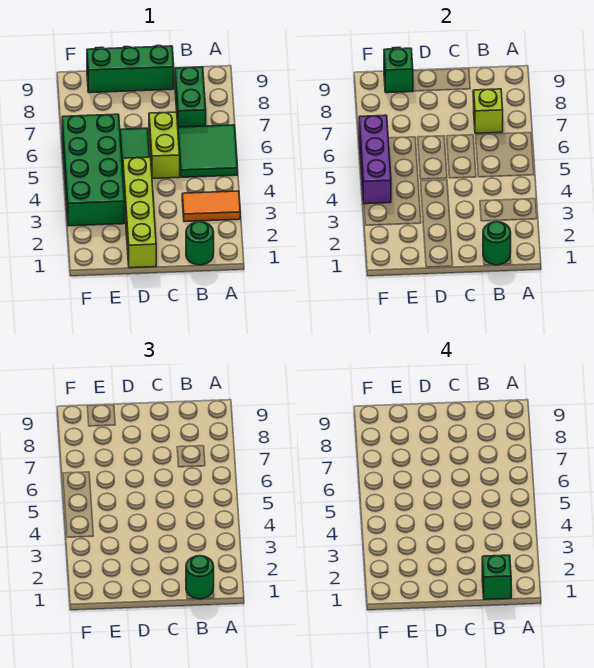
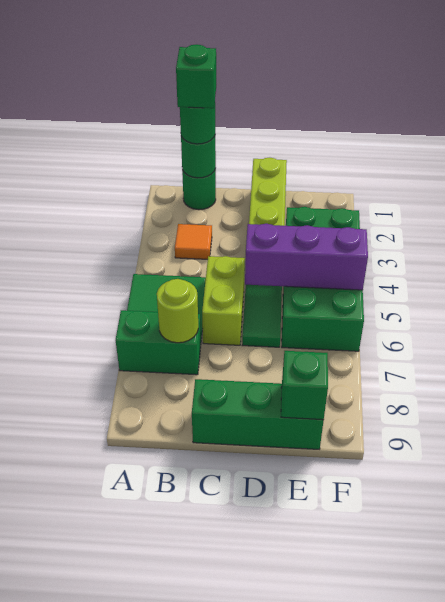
orange 1x2 tile [182,191,240,221] -> orange 1x1 tile [175,224,212,259]
green 1x2 brick [175,67,206,127] -> green 1x2 brick turned to [115,310,201,375]
lime 1x1 brick [474,89,503,133] -> lime 1x1 round brick [157,279,198,343]
purple 1x3 brick [359,115,391,204] -> purple 1x3 brick turned to [245,224,368,290]

